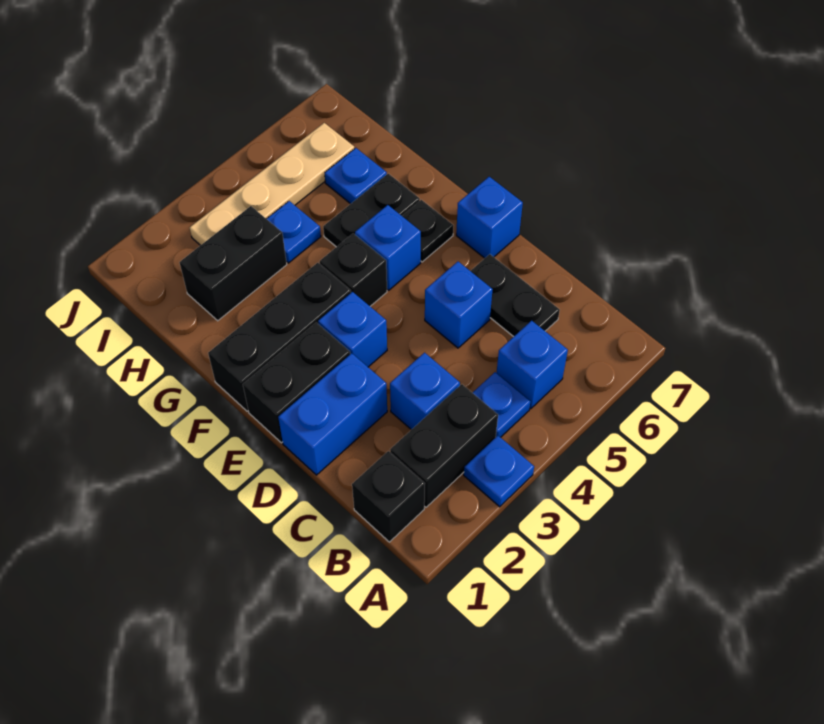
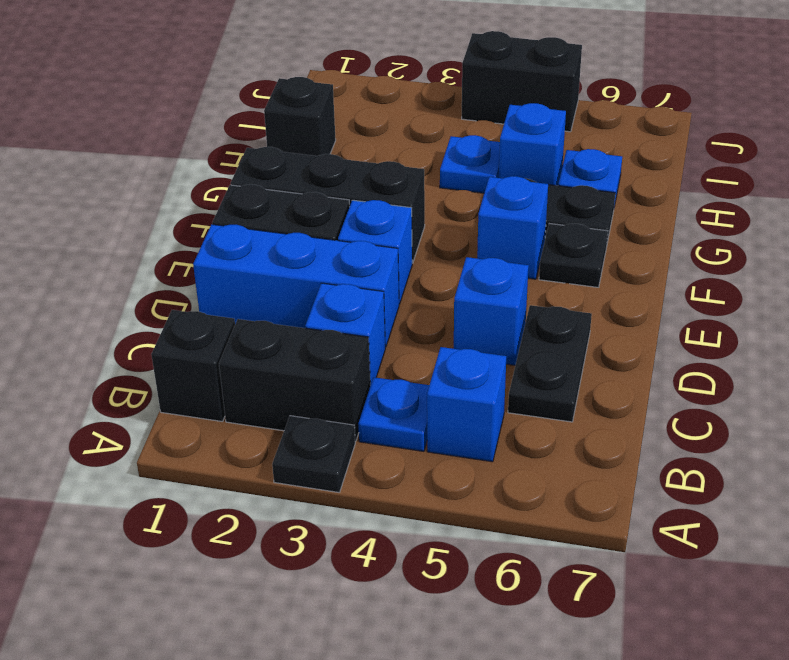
blue 1x1 plate [464,436,534,507] -> black 1x1 plate [272,416,355,492]
blue 1x2 brick [278,353,387,475] -> blue 1x3 brick [193,224,399,347]
blue 1x1 brick [456,177,523,258] -> blue 1x1 brick moved to [499,103,566,186]
black 1x1 brick [320,233,387,306] -> black 1x1 brick moved to [264,77,336,156]
black 1x2 brick [180,206,287,321] -> black 1x2 brick moved to [462,31,582,132]
tan 1x4 plate [190,123,354,245] -> none

